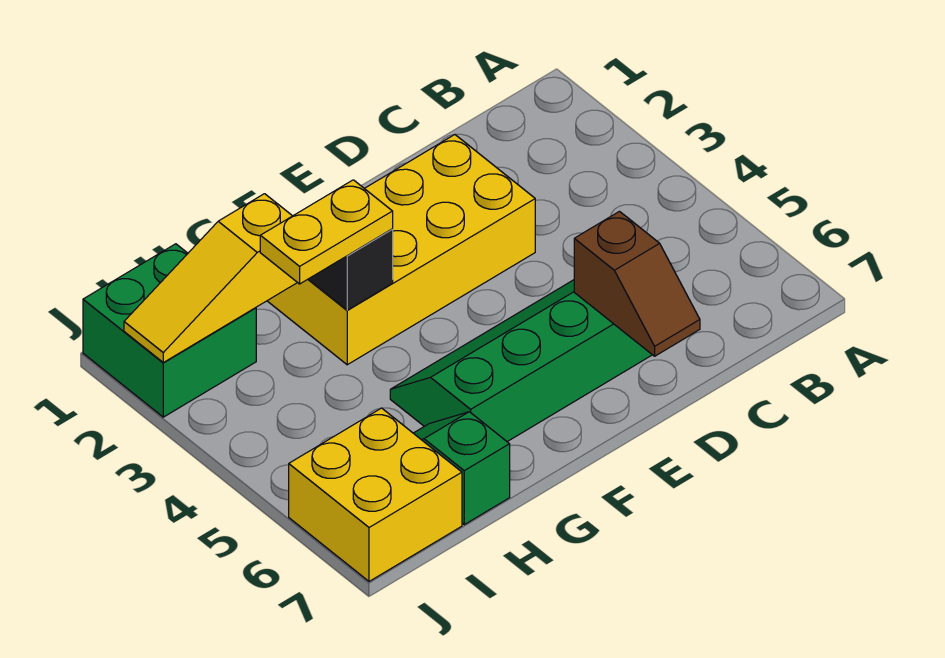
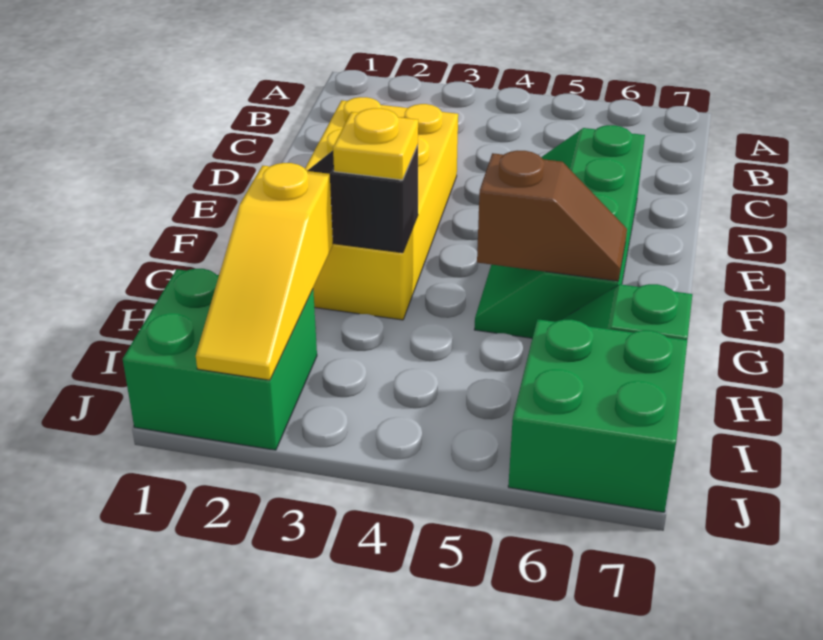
brown 1x2 slope [574,211,700,356] -> brown 1x2 slope moved to [477,151,627,281]
yellow 1x2 plate [260,180,393,284] -> yellow 1x1 plate [333,108,418,180]
yellow 2x2 brick [289,408,462,581] -> green 2x2 brick [508,319,687,512]

